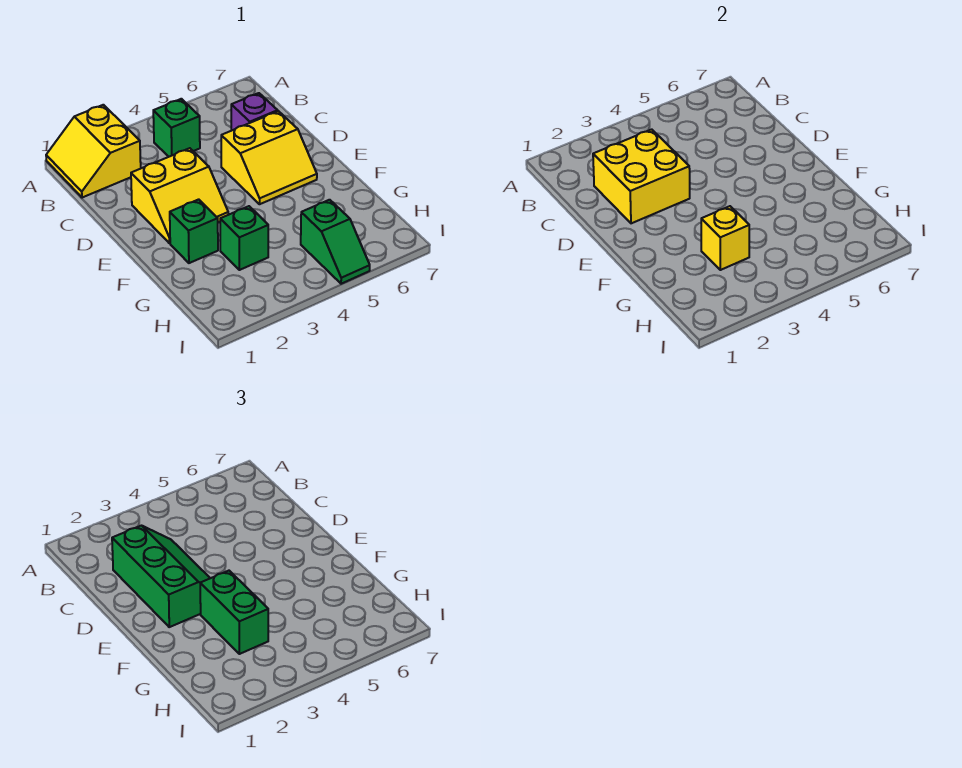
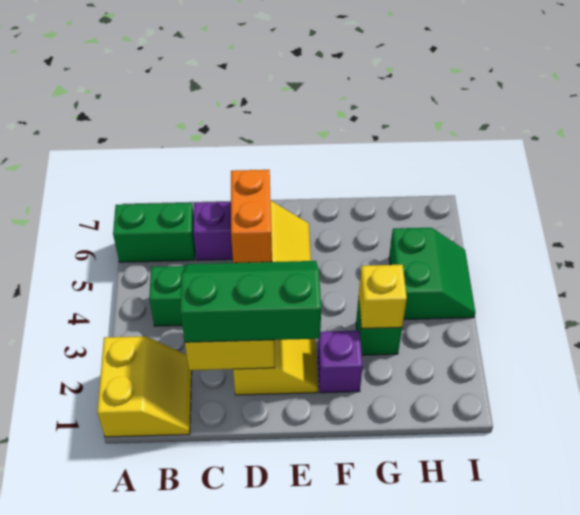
yellow 2x2 slope [46,105,141,198] -> yellow 2x2 slope turned to [97,336,192,437]
none -> orange 1x2 brick [231,170,272,263]
green 1x1 brick [170,199,218,263] -> purple 1x1 brick [318,331,363,393]
green 1x2 brick [200,571,268,654] -> green 1x2 brick moved to [113,203,195,262]
green 1x2 slope [301,200,370,284] -> green 2x2 slope [389,228,475,320]

